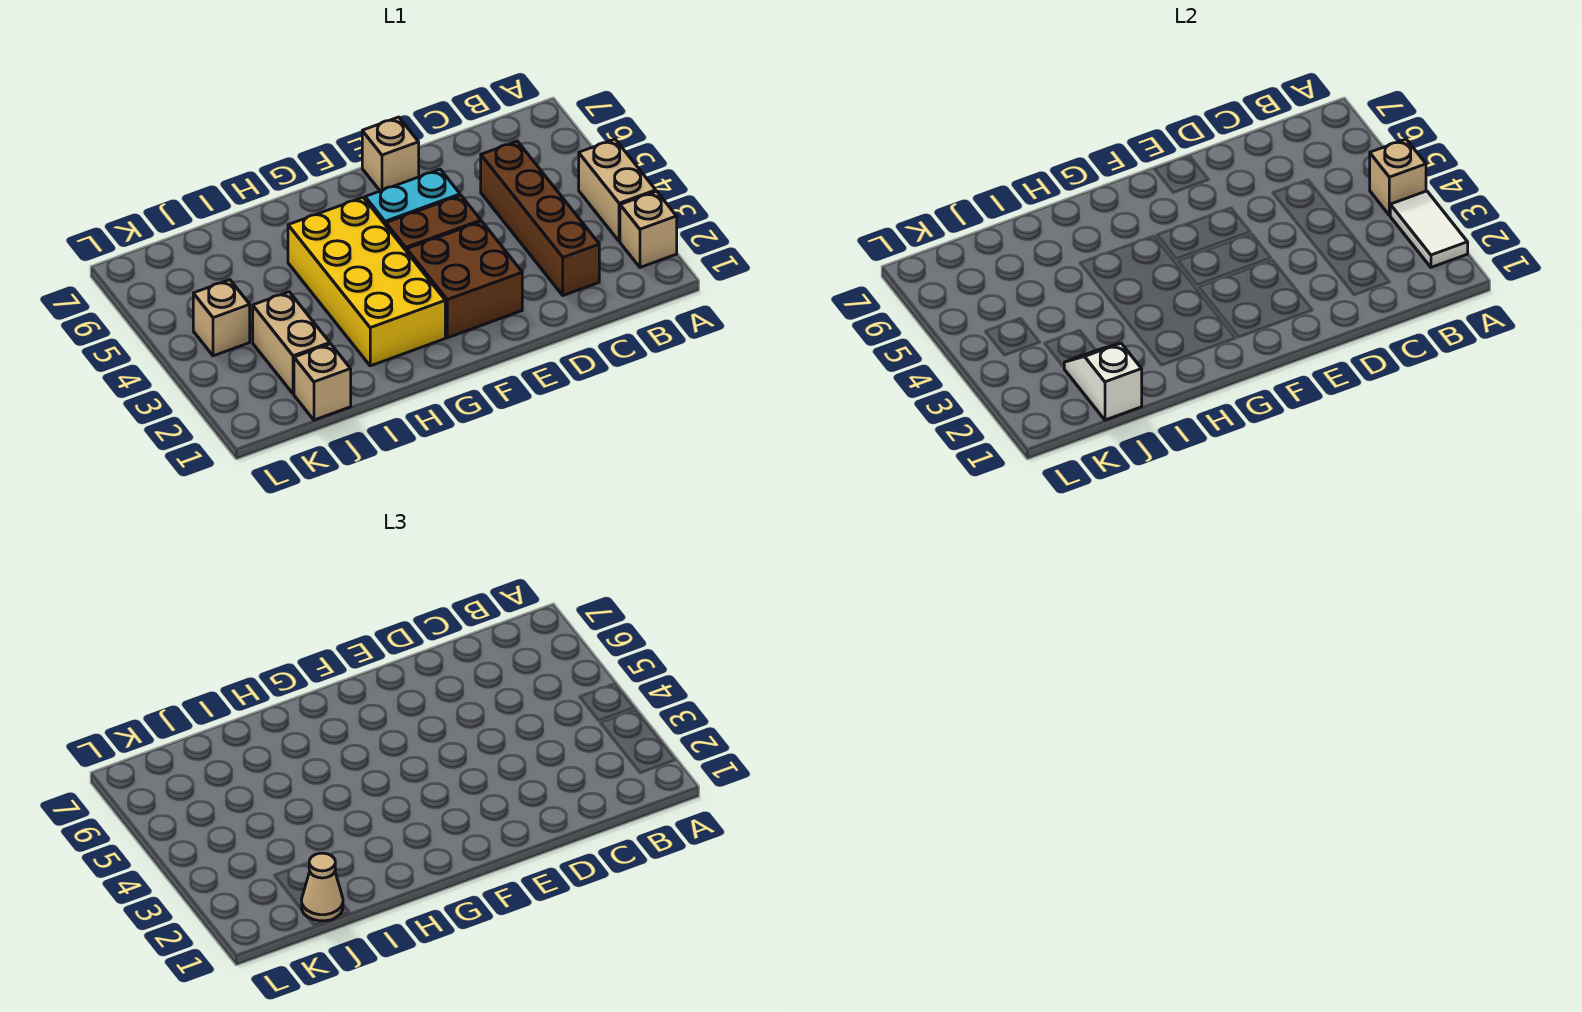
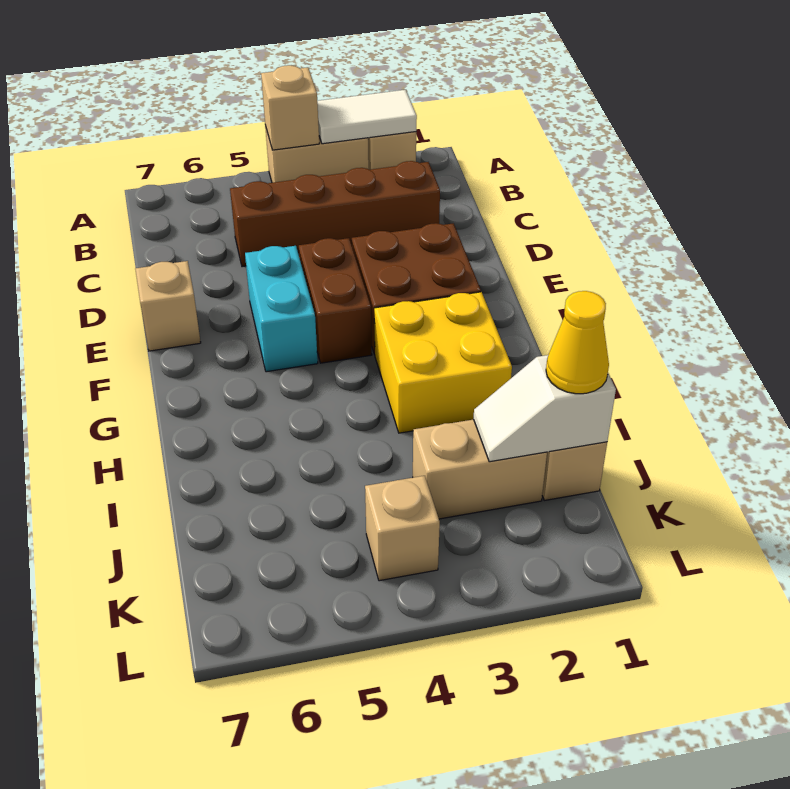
yellow 2x4 brick [288,198,445,366] -> yellow 2x2 brick [374,292,512,433]
tan 1x1 cone [302,853,343,921] -> yellow 1x1 cone [546,291,609,394]

